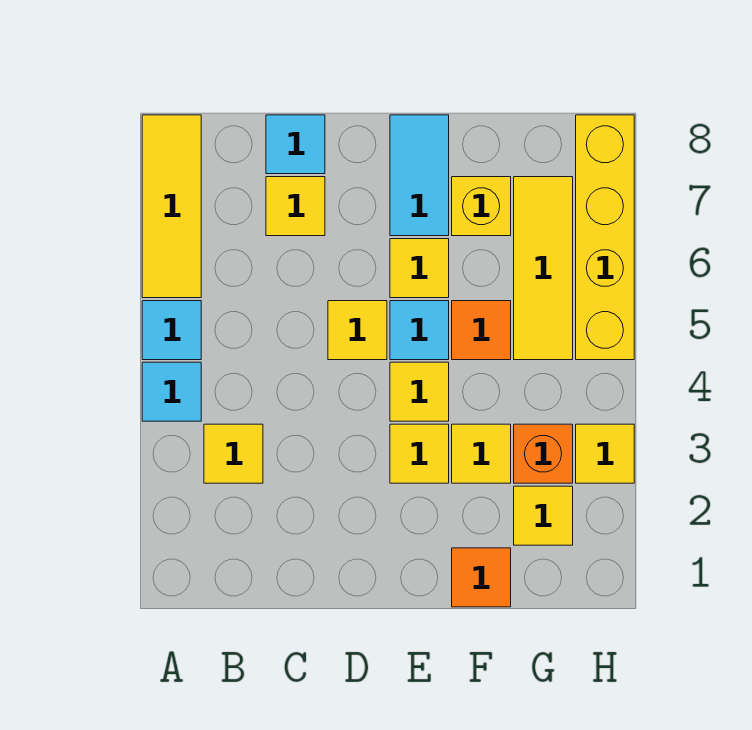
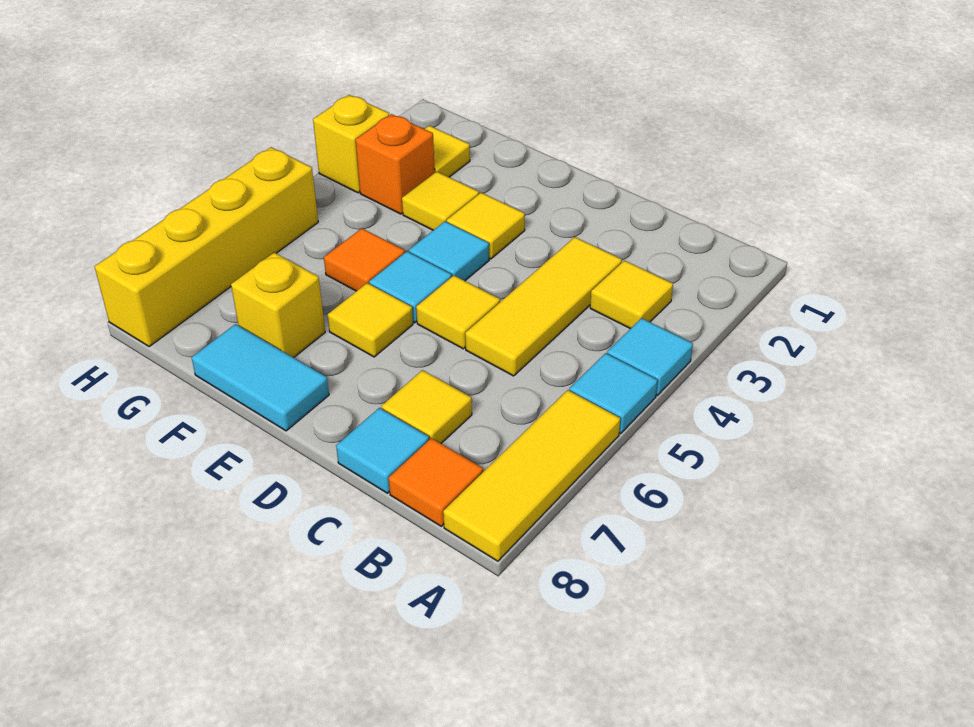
yellow 1x1 tile [390,362,449,421] -> cyan 1x1 tile [409,221,489,281]
cyan 1x2 tile [390,115,449,236] -> cyan 1x2 tile turned to [192,324,329,431]
orange 1x1 tile [452,548,511,607] -> orange 1x1 tile moved to [389,438,483,526]
yellow 1x3 tile [514,177,573,360] -> yellow 1x3 tile moved to [465,237,622,376]
yellow 1x1 tile [576,424,634,483] -> yellow 1x1 brick [313,95,389,193]

